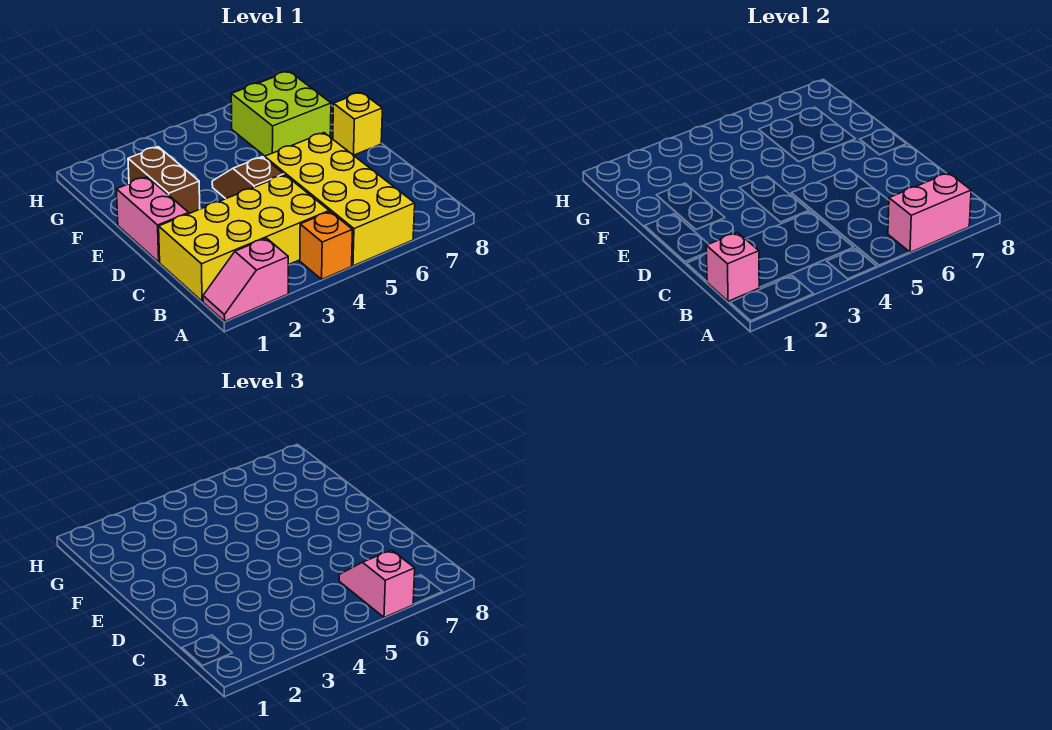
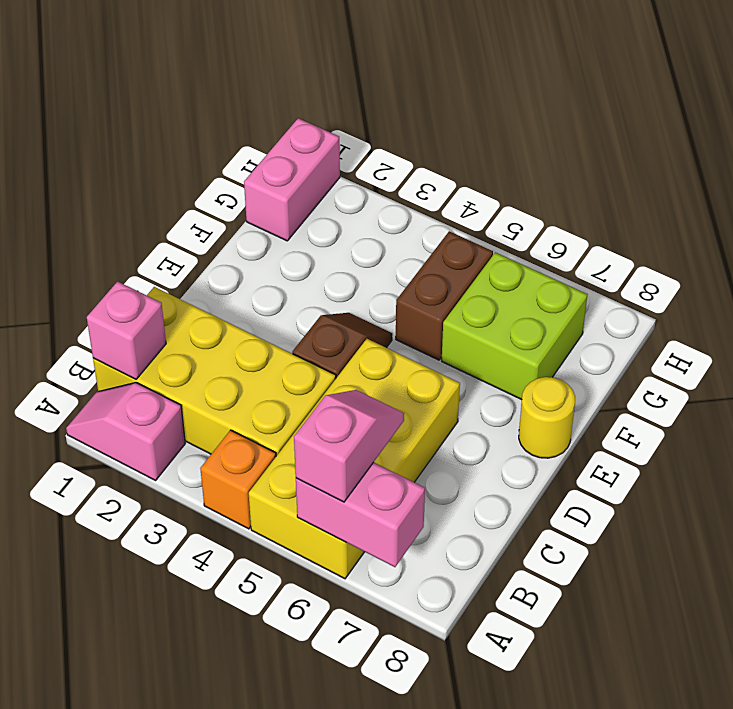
pink 1x2 brick [116,177,189,262] -> pink 1x2 brick moved to [244,118,340,241]
brown 1x2 brick [128,147,200,214] -> brown 1x2 brick moved to [396,231,493,360]
yellow 1x1 brick [333,92,382,155] -> yellow 1x1 round brick [519,377,575,458]

